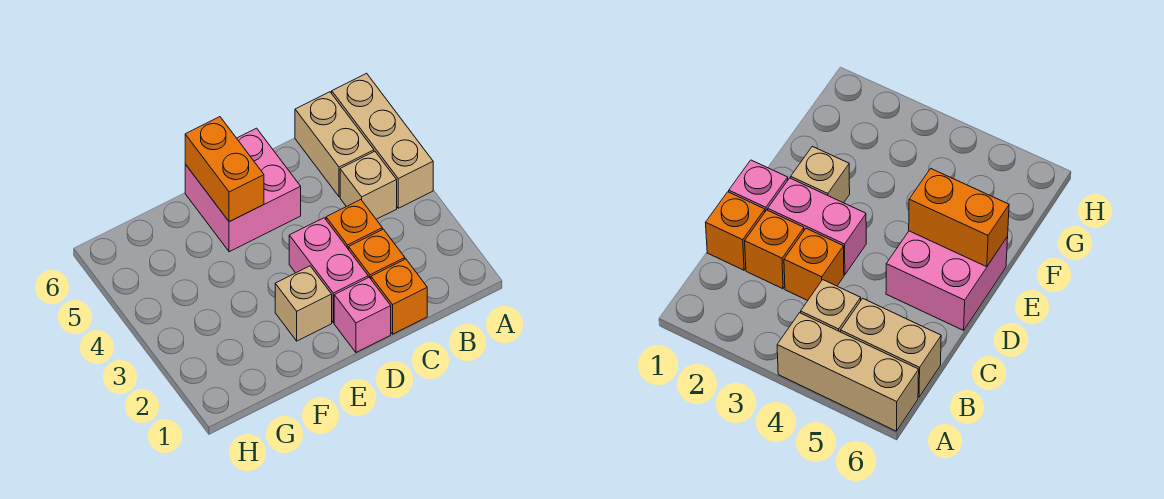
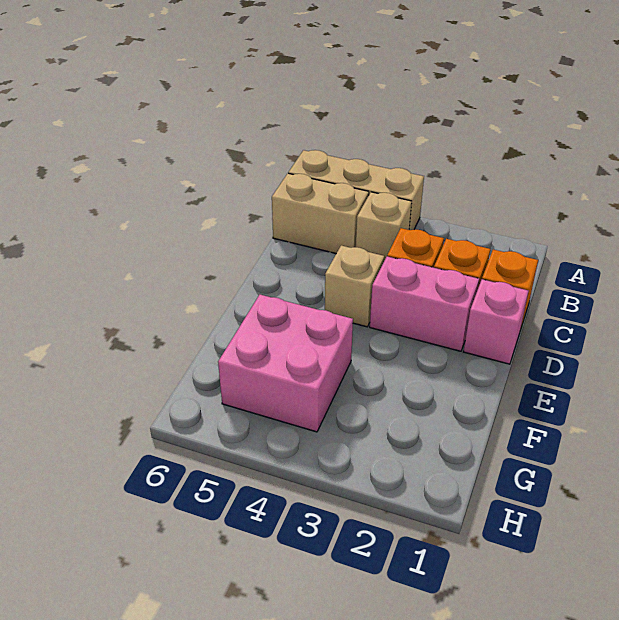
pink 2x2 brick [185,128,301,252] -> pink 2x2 brick moved to [218,295,353,432]
tan 1x1 brick [275,266,332,341] -> tan 1x1 brick moved to [325,245,384,327]
orange 1x2 brick [185,117,264,222] -> none

